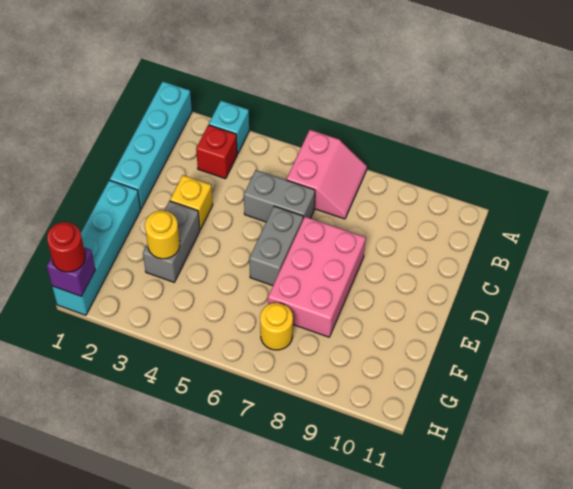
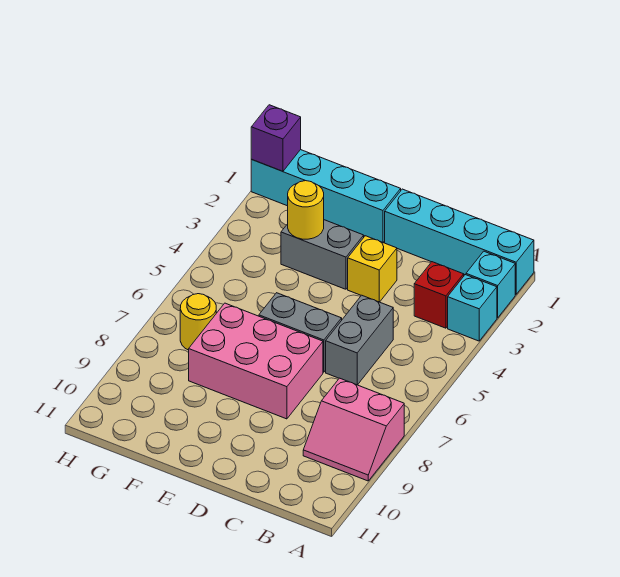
none -> cyan 1x1 brick [466,251,515,318]
pink 2x2 slope [287,130,367,219] -> pink 2x2 slope moved to [303,378,404,481]
red 1x1 round brick [47,222,85,272] -> none

